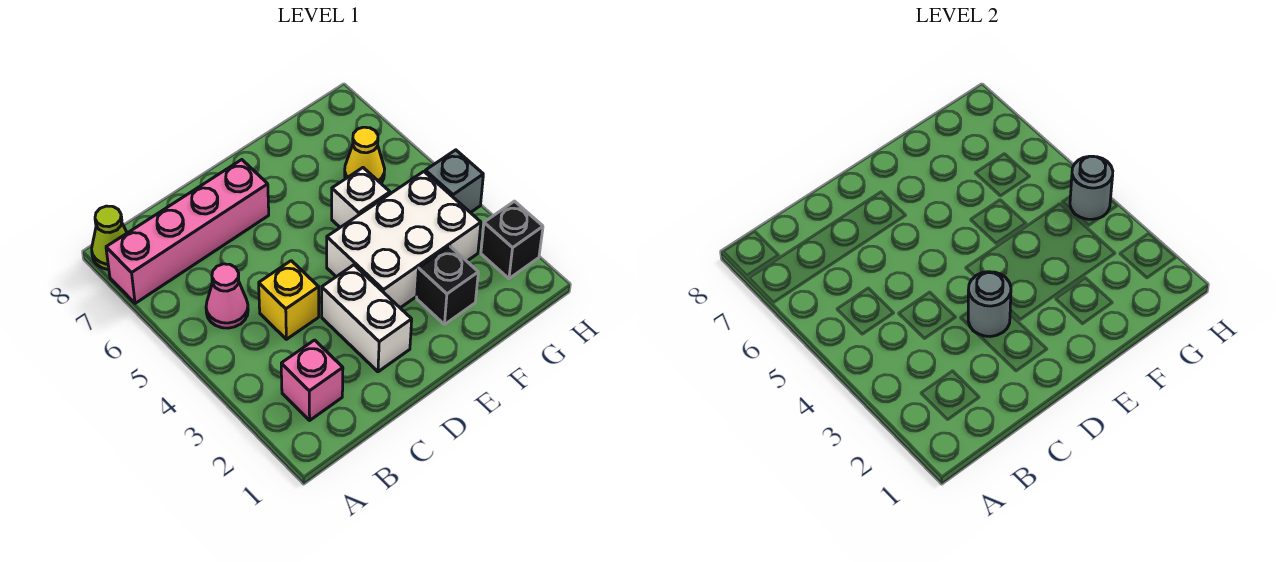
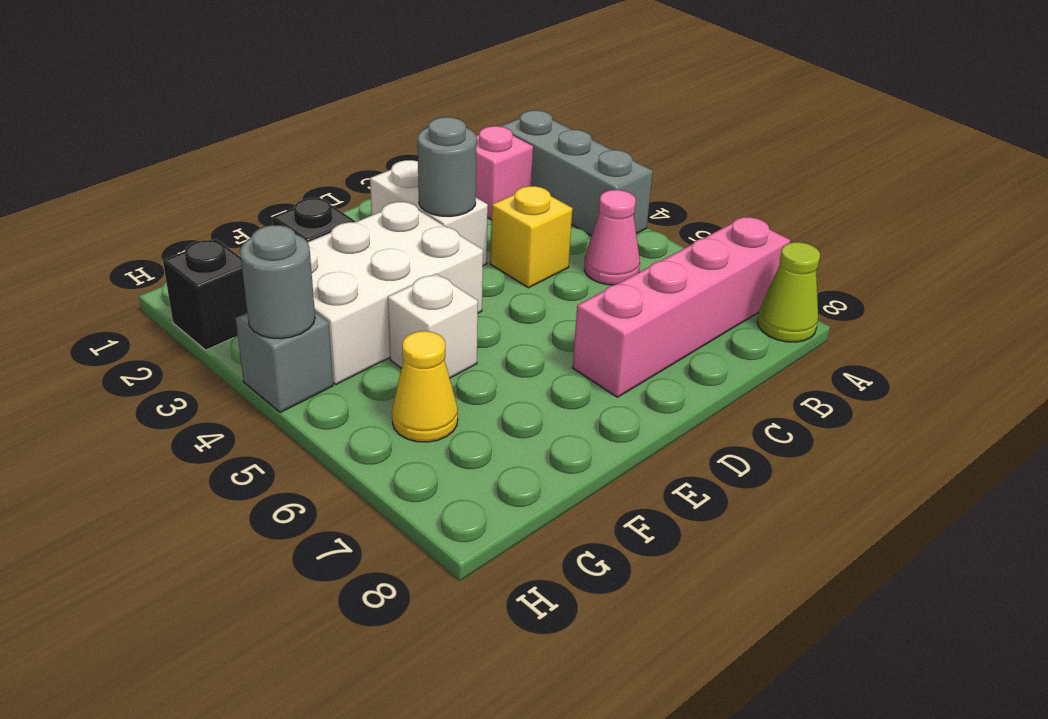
none -> grey 1x3 brick [500,110,653,236]

